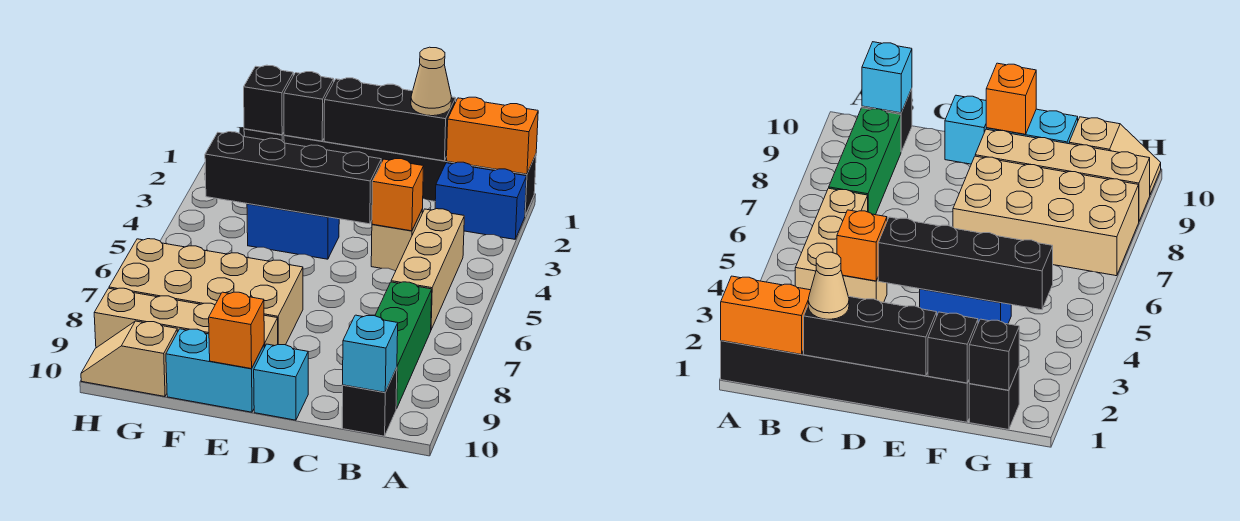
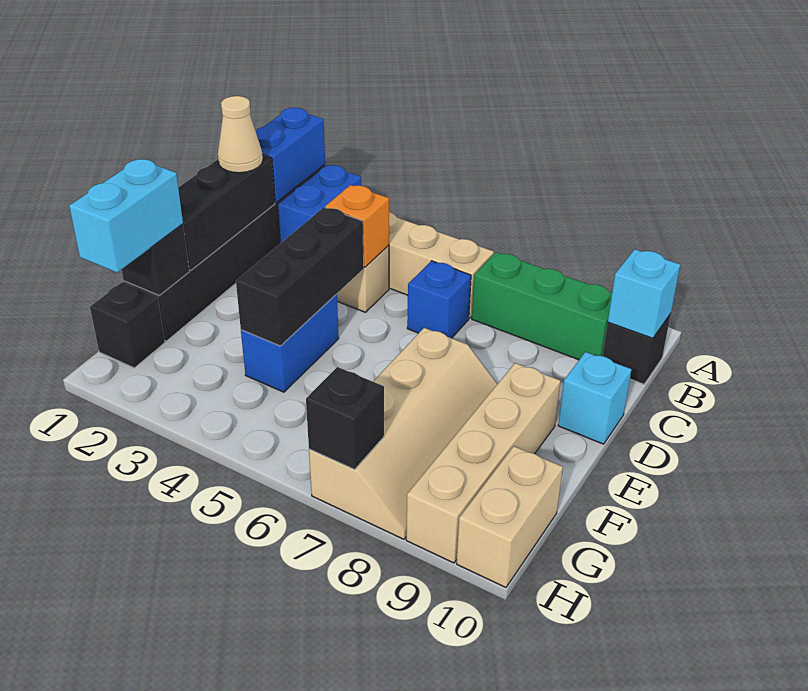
orange 1x2 brick [447,97,538,174] -> blue 1x2 brick [255,108,325,203]
none -> blue 1x1 brick [407,261,471,338]
black 1x4 brick [205,132,381,224] -> black 1x3 brick [236,207,364,346]
tan 2x4 brick [109,239,303,345] -> tan 2x4 slope [309,328,497,539]
cyan 1x2 brick [166,329,264,412] -> cyan 1x2 brick moved to [69,159,183,273]
orange 1x1 brick [209,292,264,369] -> none
black 1x1 brick [244,65,293,135] -> black 1x1 brick moved to [306,367,384,469]
tan 1x2 slope [81,321,177,397] -> tan 1x2 brick [457,446,563,587]

